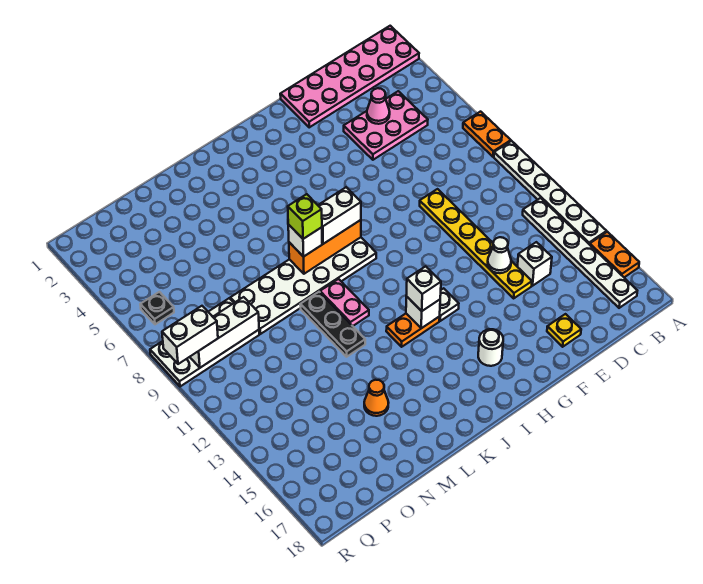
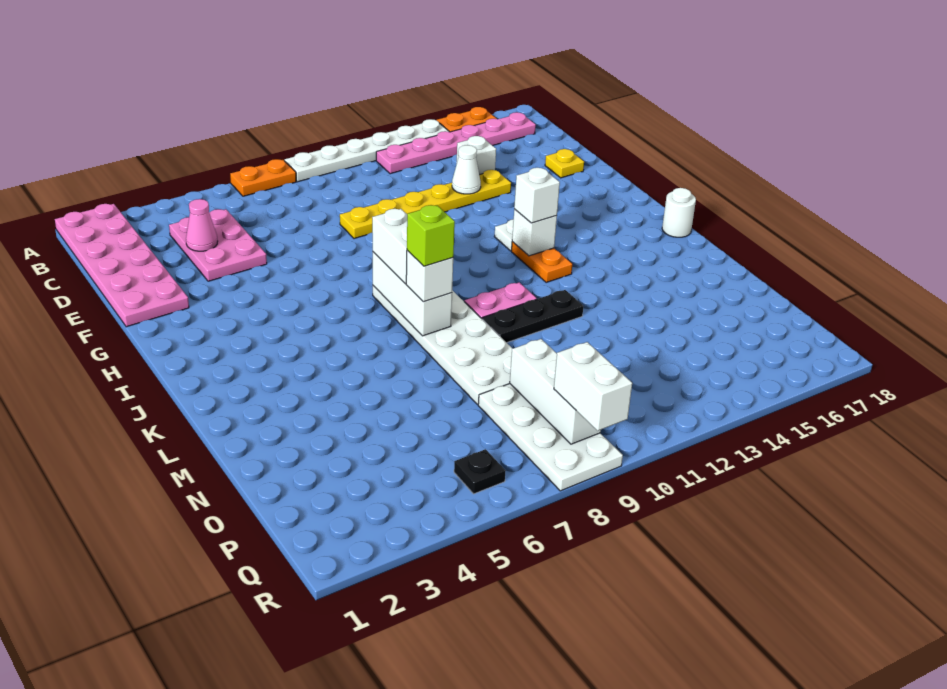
white 1x6 plate [523,198,637,308] -> pink 1x6 plate [376,112,536,174]
white 1x1 round brick [478,329,503,366] -> white 1x1 round brick moved to [662,188,696,237]
orange 1x3 brick [289,220,361,274] -> white 1x3 brick [373,252,452,336]
orange 1x1 cone [364,380,389,416] -> none

